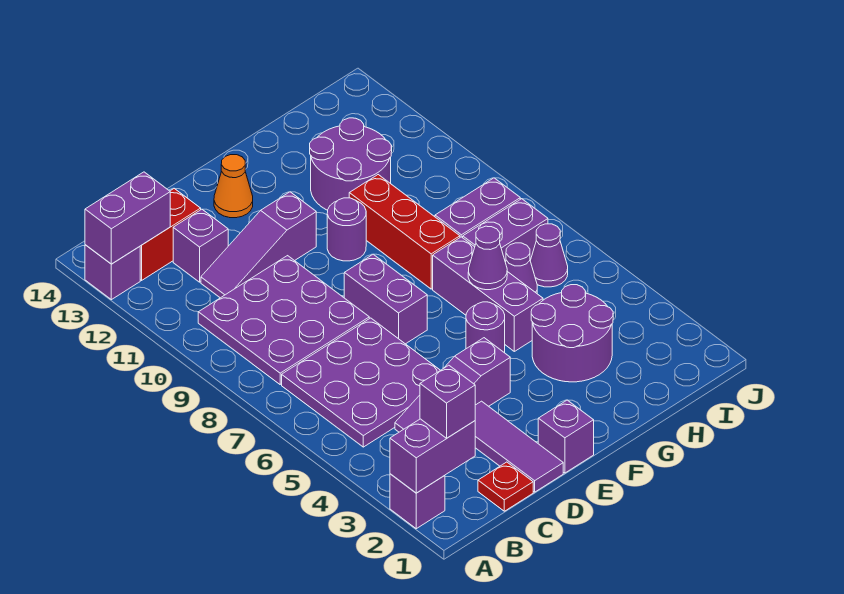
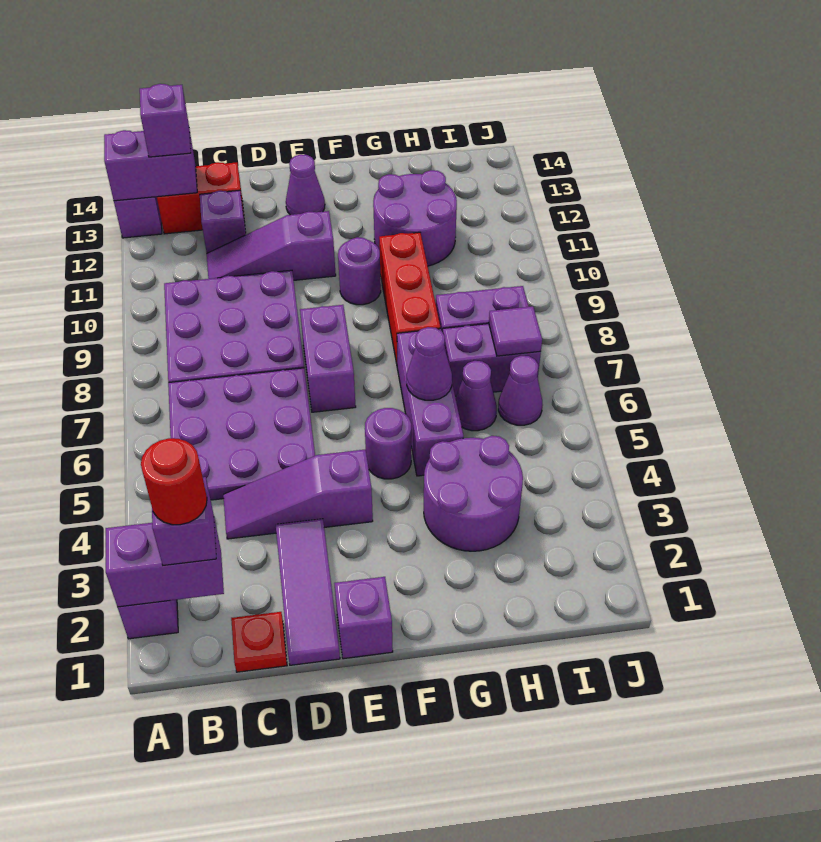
none -> red 1x1 round brick [141,438,207,525]
none -> purple 1x1 brick [140,84,191,157]
orange 1x1 cone [214,155,253,218] -> purple 1x1 cone [286,154,325,215]
none -> purple 1x1 tile [489,306,542,356]

